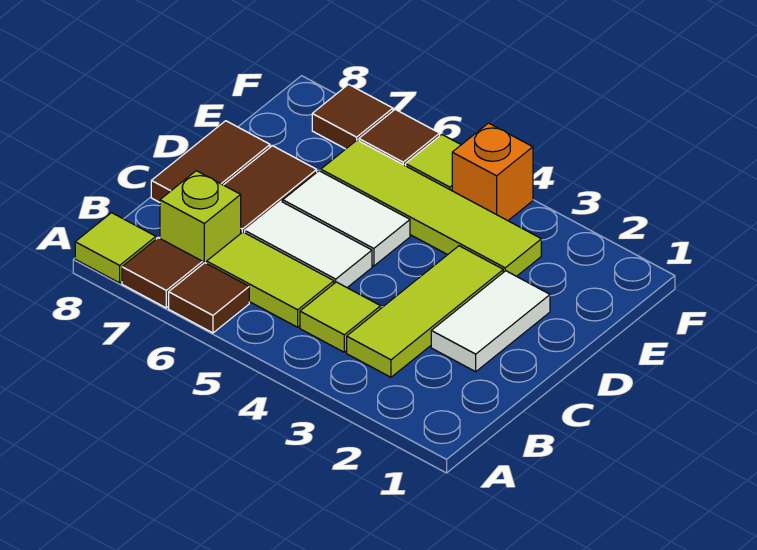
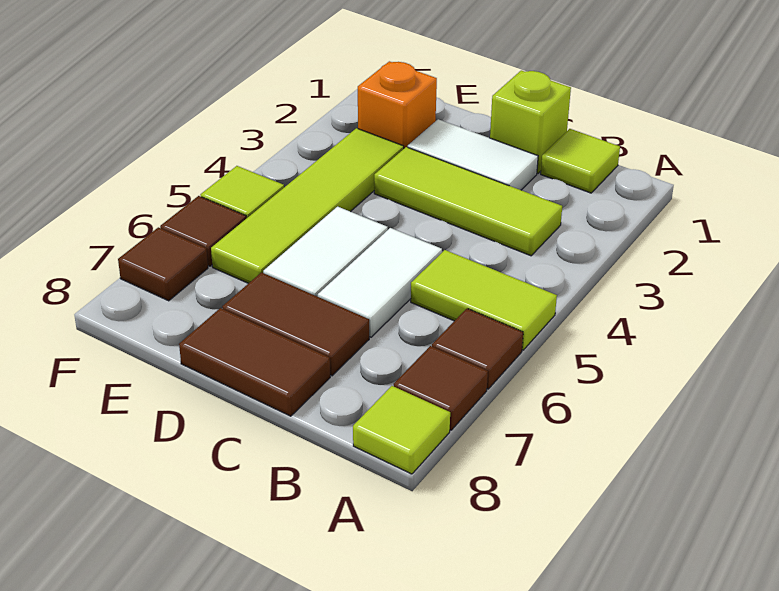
lime 1x1 tile [300,282,381,352] -> lime 1x1 tile moved to [541,129,620,193]
lime 1x2 tile [207,232,334,327] -> lime 1x2 tile turned to [411,250,557,350]
lime 1x1 brick [160,171,241,264] -> lime 1x1 brick moved to [490,71,571,173]
orange 1x1 brick [452,123,533,221] -> orange 1x1 brick moved to [358,61,437,148]

